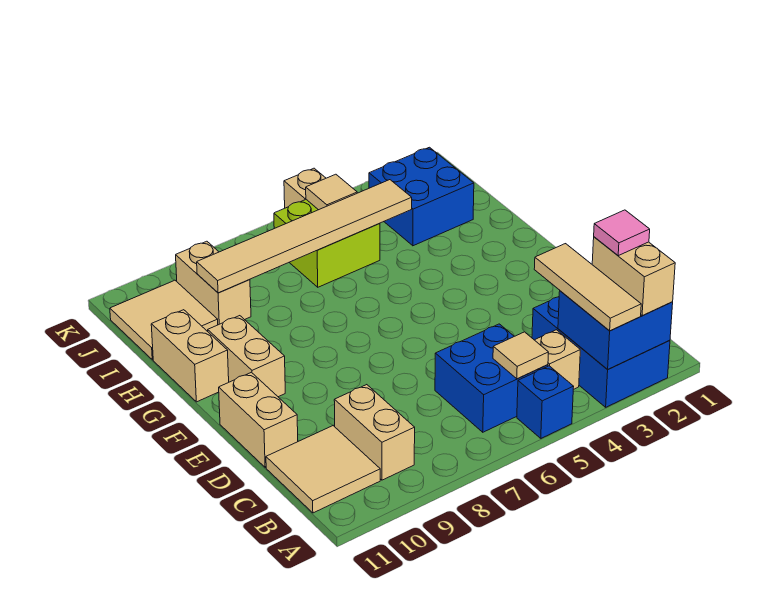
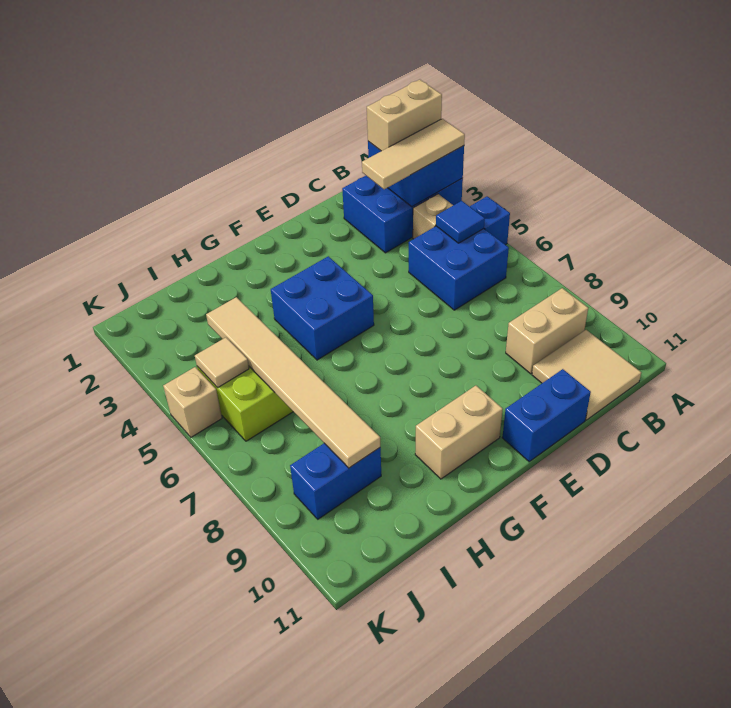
pink 1x1 tile [594,210,650,256] -> none
tan 1x1 tile [493,332,549,379] -> blue 1x1 tile [436,201,485,243]
tan 1x2 brick [219,372,298,467] -> blue 1x2 brick [502,369,591,462]
tan 1x2 brick [151,310,229,402] -> none
blue 2x2 brick [369,147,474,246] -> blue 2x2 brick moved to [271,256,374,360]
tan 1x2 brick [176,241,251,325] -> blue 1x2 brick [290,443,381,519]
tan 2x2 tile [110,280,218,360] -> none

